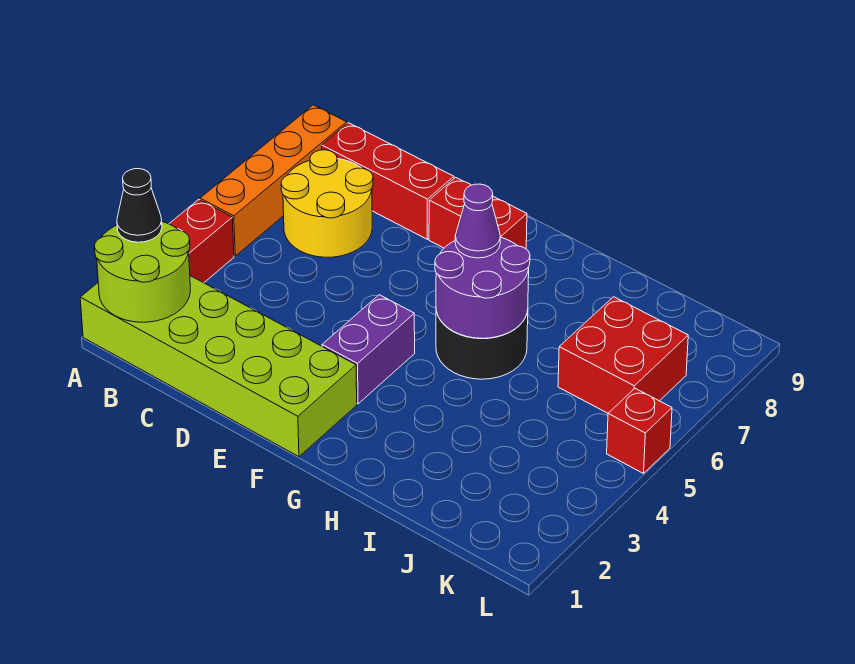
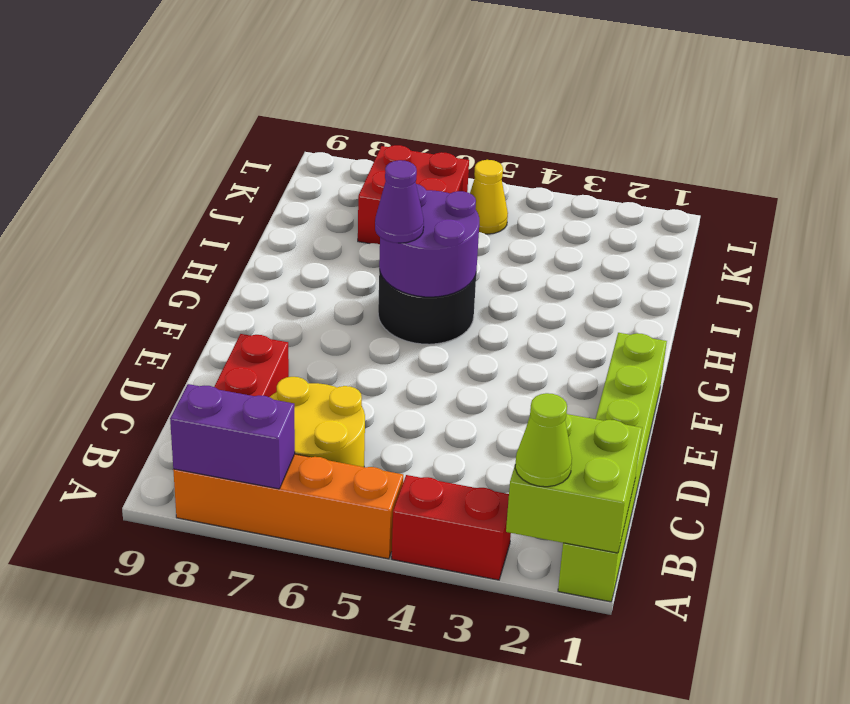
lime 2x6 brick [80,276,357,457] -> lime 1x6 brick [558,333,667,602]
lime 2x2 round brick [94,222,190,322] -> lime 2x2 brick [506,414,642,553]
black 1x1 cone [117,169,162,242] -> lime 1x1 cone [515,393,572,487]
red 1x2 brick [429,177,527,249] -> none
purple 1x2 brick [322,295,415,404] -> purple 1x2 brick moved to [170,384,295,489]
none -> yellow 1x1 cone [470,160,508,234]
red 1x1 brick [607,388,672,473] -> none

